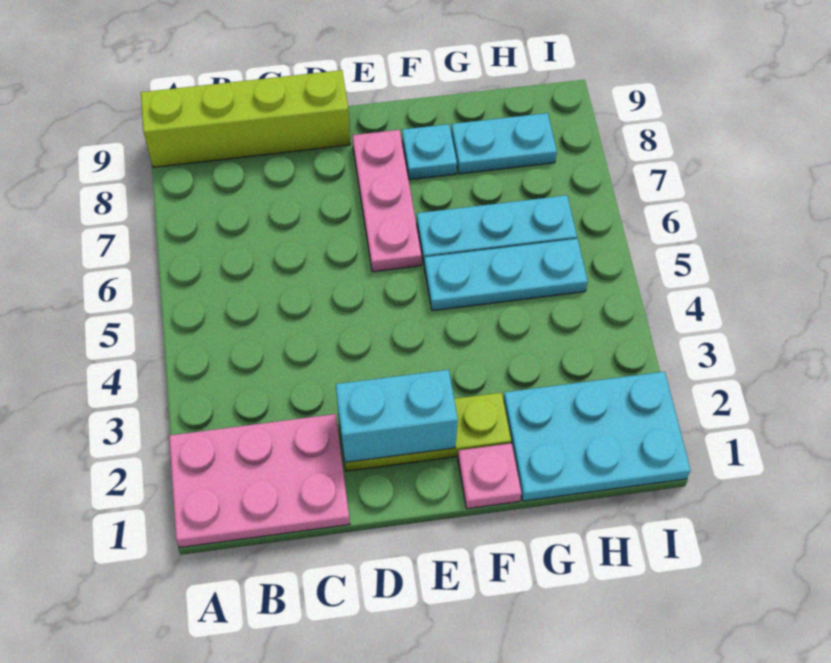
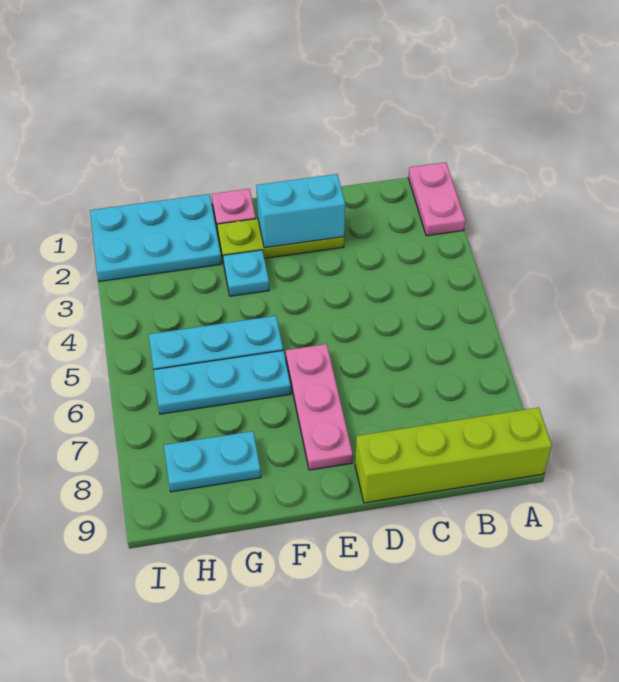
pink 2x3 plate [169,414,350,548] -> pink 1x2 plate [408,162,465,236]
cyan 1x1 plate [402,124,457,180] -> cyan 1x1 plate moved to [223,250,269,296]

